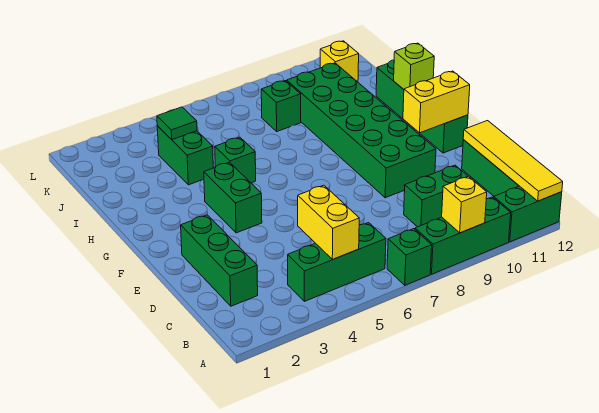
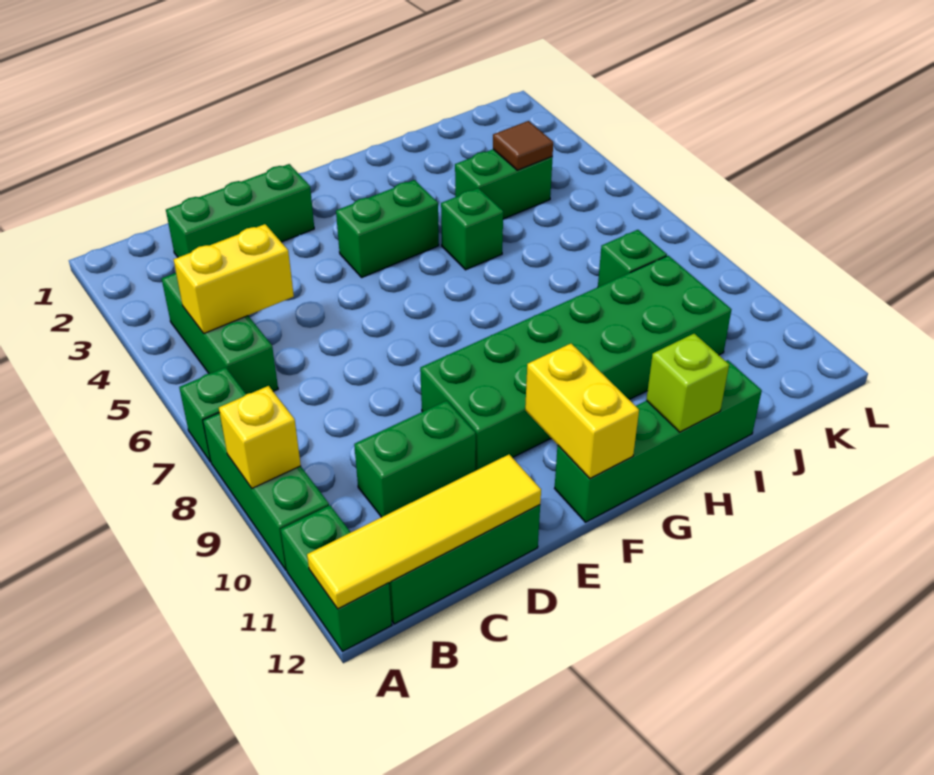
green 1x2 brick [404,165,468,227] -> green 1x2 brick turned to [354,401,476,517]
green 1x1 tile [157,107,197,140] -> brown 1x1 tile [493,121,553,170]
yellow 1x1 brick [320,41,359,82] -> none

